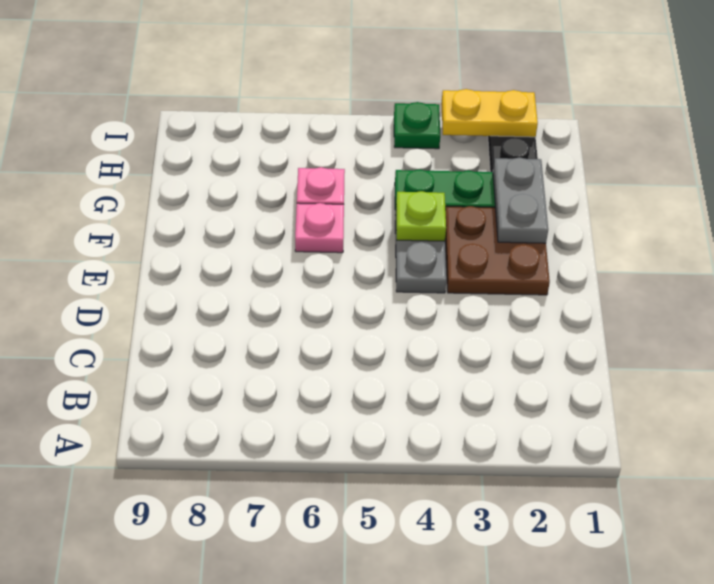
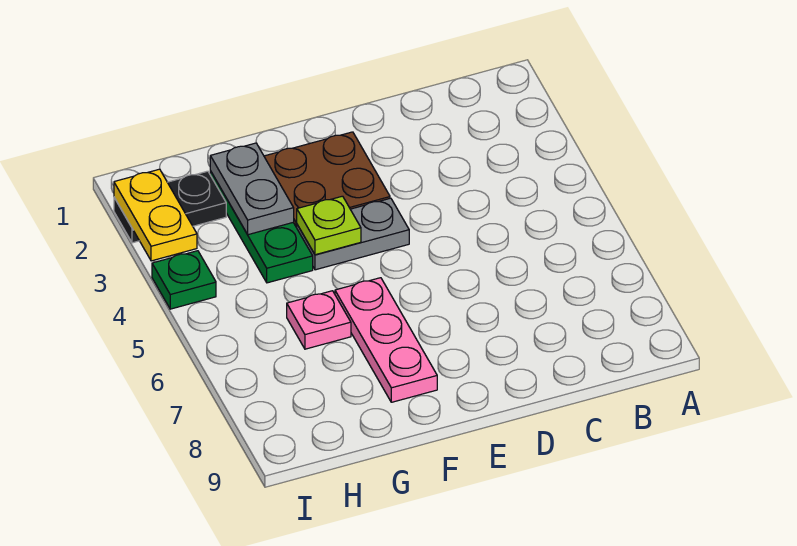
grey 1x2 plate [493,157,548,243] -> grey 1x2 plate turned to [210,143,294,235]
pink 1x1 plate [295,203,344,253] -> pink 1x3 plate [335,278,437,402]

